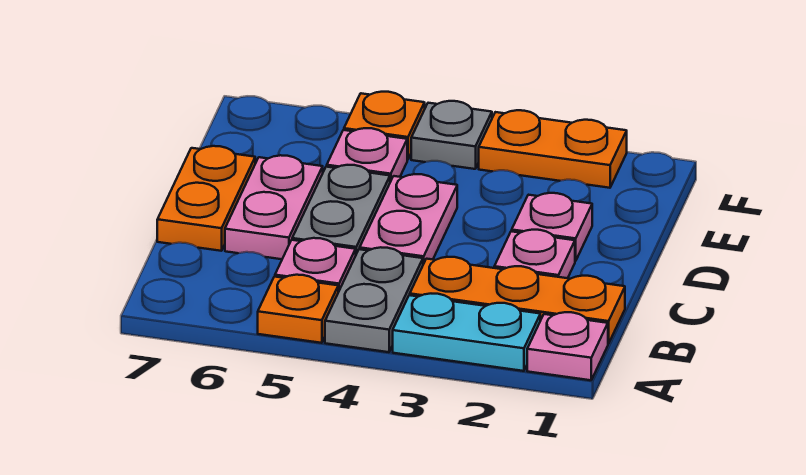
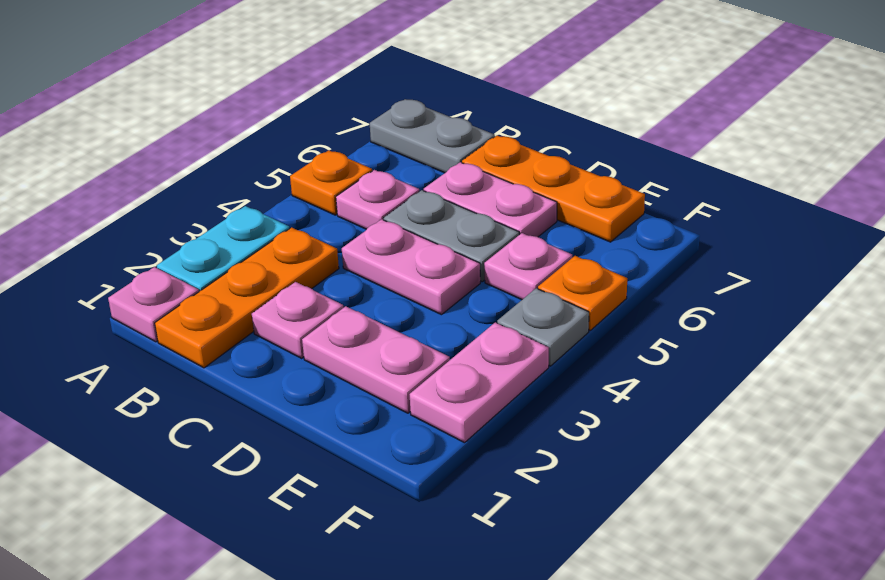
grey 1x2 plate [325,247,423,352] -> grey 1x2 plate moved to [370,99,495,173]
orange 1x2 plate [157,146,255,251] -> orange 1x3 plate [462,136,645,242]
pink 1x1 plate [512,193,592,261] -> pink 1x2 plate [302,306,450,413]
orange 1x2 plate [479,110,627,188] -> pink 1x2 plate [410,322,549,443]

